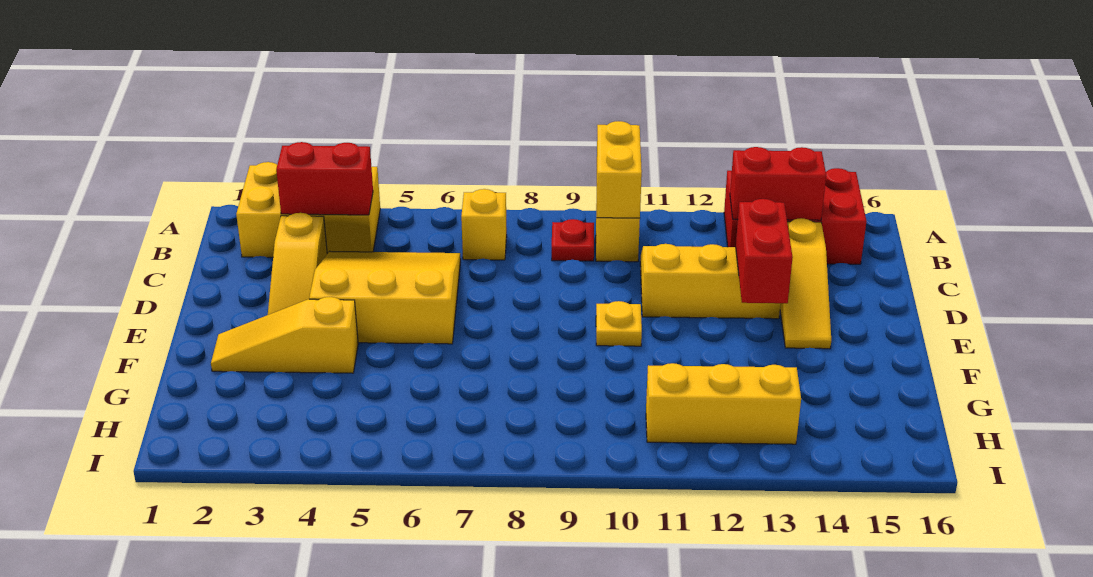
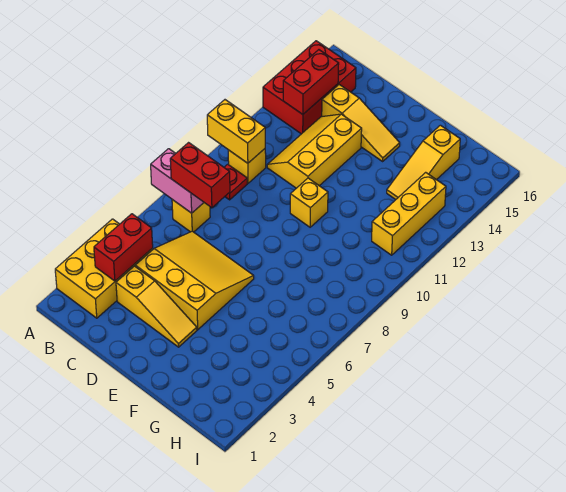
none -> pink 1x2 brick [151,149,204,213]
yellow 3x3 slope [309,251,461,344] -> yellow 3x3 slope turned to [135,231,254,330]
red 1x2 brick [736,199,793,303] -> red 1x2 brick moved to [170,143,230,208]
yellow 1x1 plate [596,301,642,346] -> yellow 1x1 brick [290,178,328,227]
yellow 1x3 slope [211,297,358,373] -> yellow 1x3 slope moved to [387,125,460,200]

